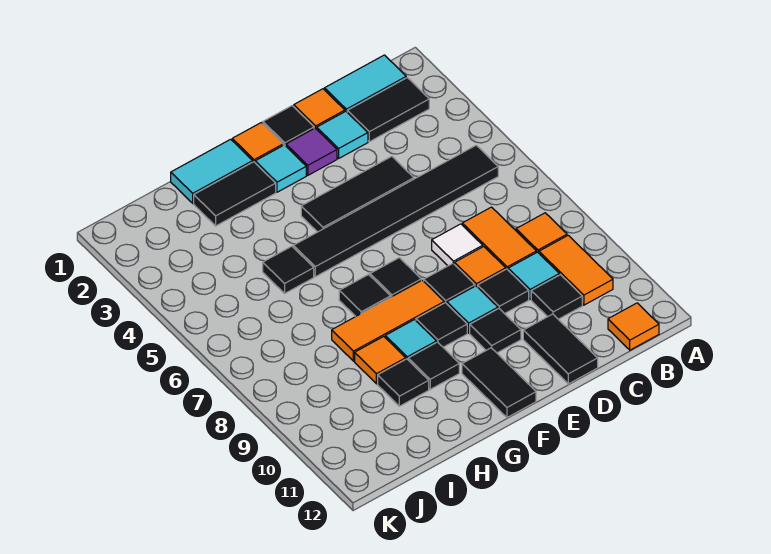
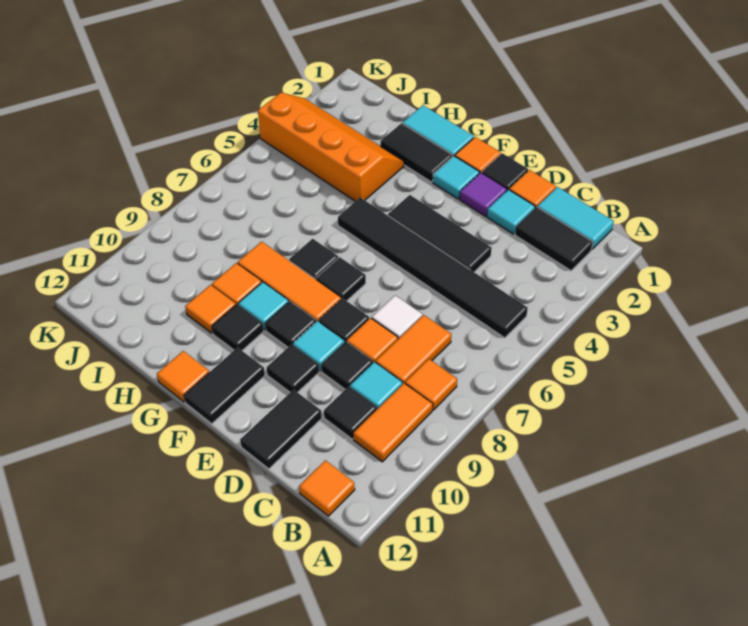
none -> orange 1x1 tile [157,351,209,402]
none -> orange 2x4 slope [258,93,404,201]
black 1x1 tile [263,246,314,293] -> none
black 1x1 tile [378,359,429,406] -> orange 1x1 tile [185,285,236,333]

